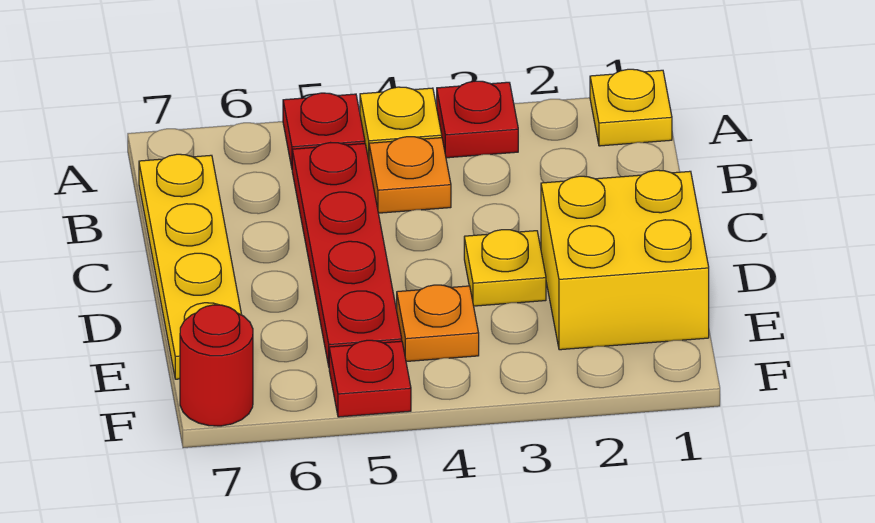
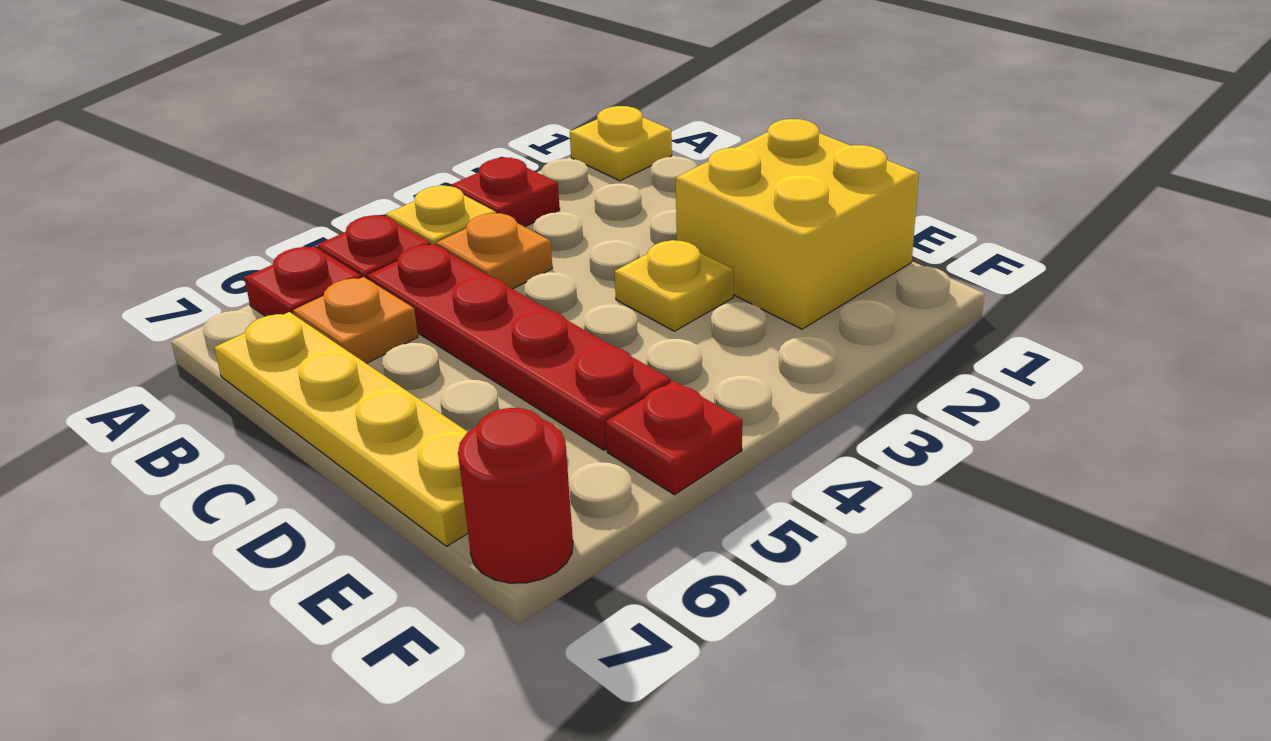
none -> red 1x1 plate [244,246,361,316]
orange 1x1 plate [397,285,479,362] -> orange 1x1 plate moved to [293,277,418,364]

